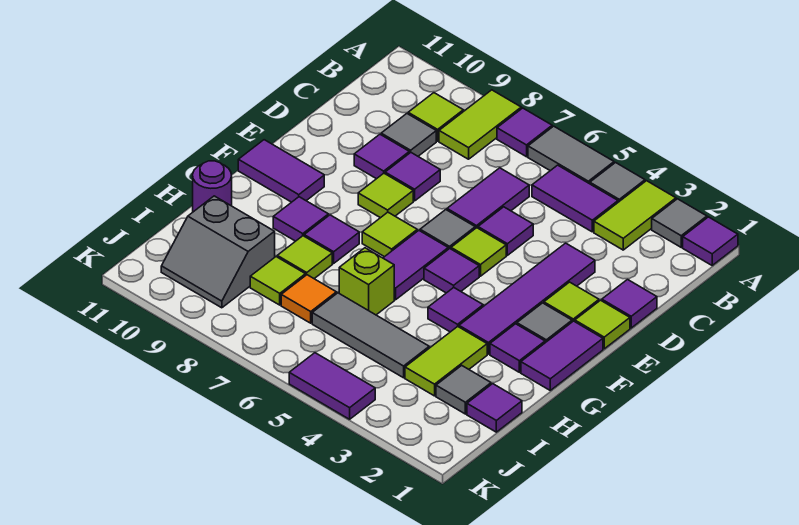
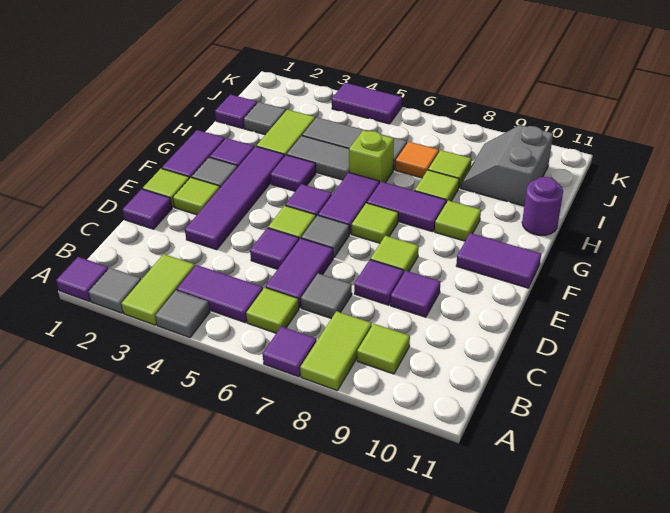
grey 1x2 tile [528,126,614,184] -> grey 1x2 tile moved to [287,136,349,180]
none -> lime 1x1 tile [246,288,299,333]
grey 1x1 tile [381,114,436,156] -> grey 1x1 tile moved to [301,274,352,318]
purple 1x1 tile [304,215,359,263] -> purple 1x2 tile [367,182,446,232]
purple 1x1 tile [273,197,328,241] -> lime 1x1 tile [435,200,481,241]
grey 2x2 slope [161,196,275,308] -> grey 2x2 slope turned to [461,125,553,206]

